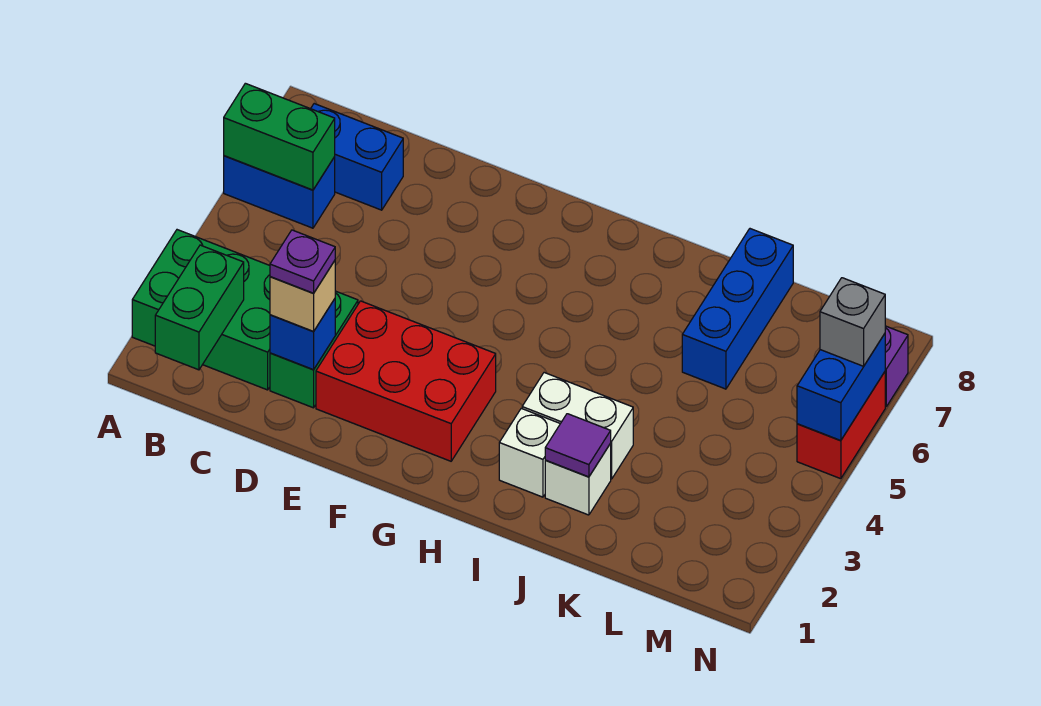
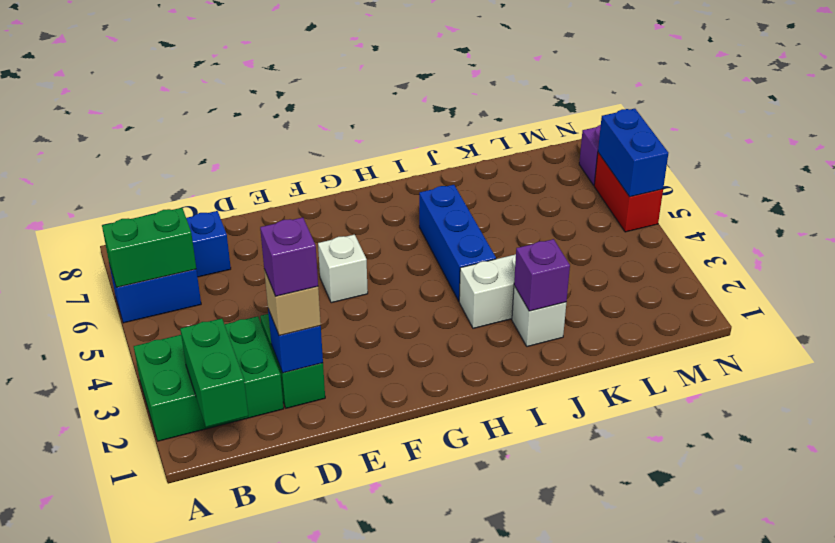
purple 1x1 plate [270,230,335,293] -> purple 1x1 brick [260,217,318,296]
red 2x3 brick [316,301,496,461] -> none
white 1x1 brick [499,408,560,497] -> white 1x1 brick moved to [318,235,368,303]
purple 1x1 tile [545,414,611,477] -> purple 1x1 brick [514,239,570,311]
blue 1x3 brick [682,229,793,389] -> blue 1x3 brick moved to [419,185,496,301]
grey 1x1 brick [820,278,885,366] -> none

